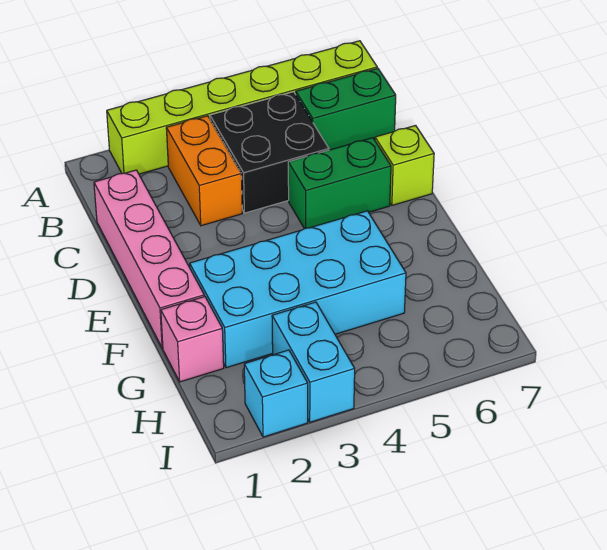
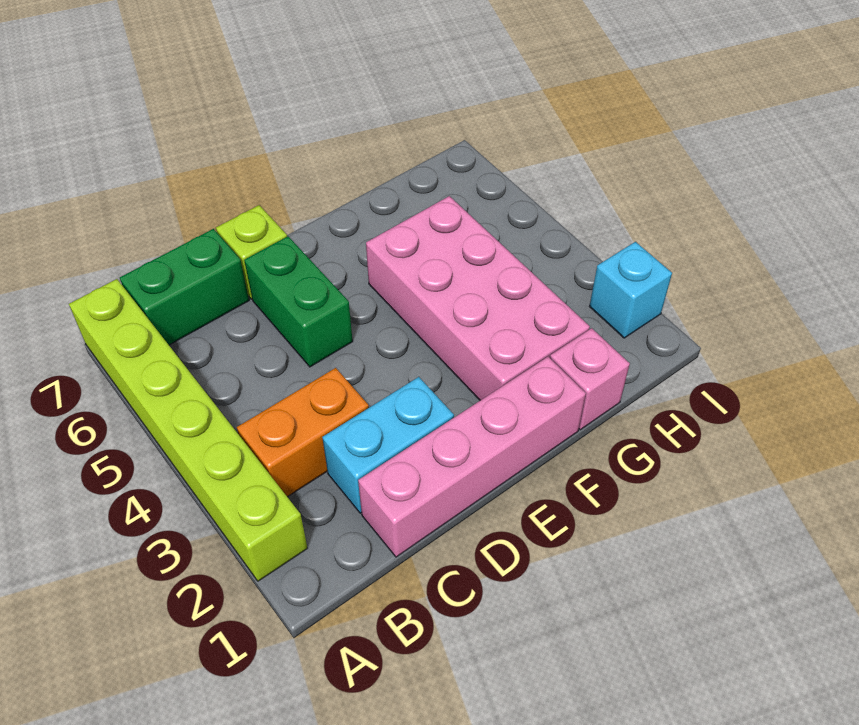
black 2x2 brick [210,92,329,213] -> none
green 1x2 brick [296,68,396,150] -> green 1x2 brick turned to [120,229,249,345]
cyan 2x4 brick [190,211,406,368] -> pink 2x4 brick [366,196,590,400]
cyan 1x2 brick [272,302,355,422] -> cyan 1x2 brick moved to [322,377,454,513]

